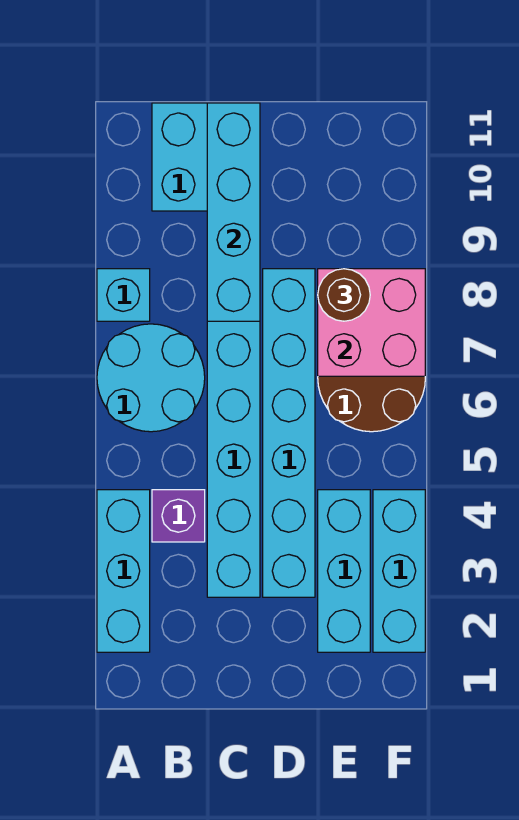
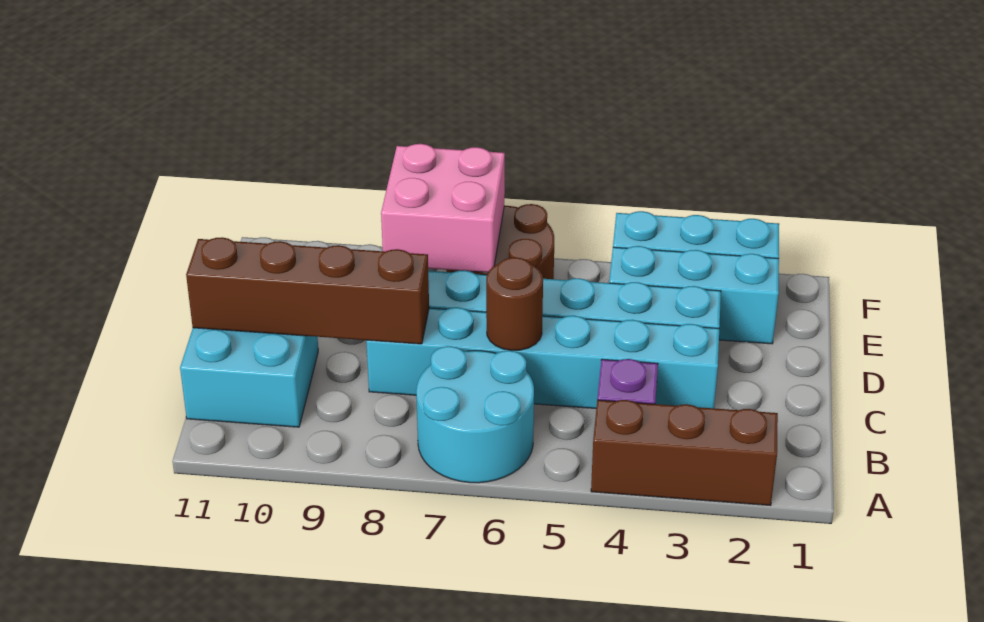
cyan 1x3 brick [97,490,150,652] -> brown 1x3 brick [591,400,778,506]
cyan 1x1 brick [97,269,150,321] -> none
cyan 1x4 brick [207,103,260,321] -> brown 1x4 brick [186,237,429,344]
brown 1x1 round brick [318,269,370,321] -> brown 1x1 round brick moved to [486,257,543,351]

